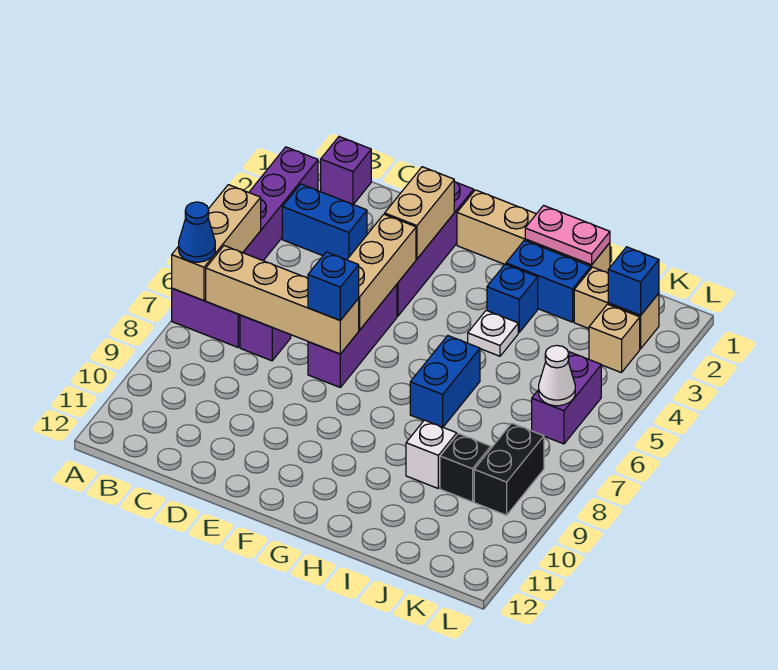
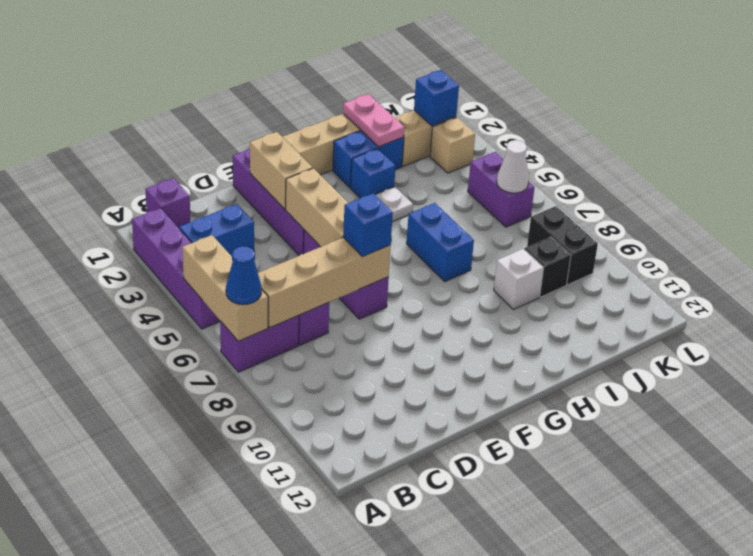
pink 1x2 plate [525,205,610,265] -> pink 1x2 plate turned to [343,94,404,147]

